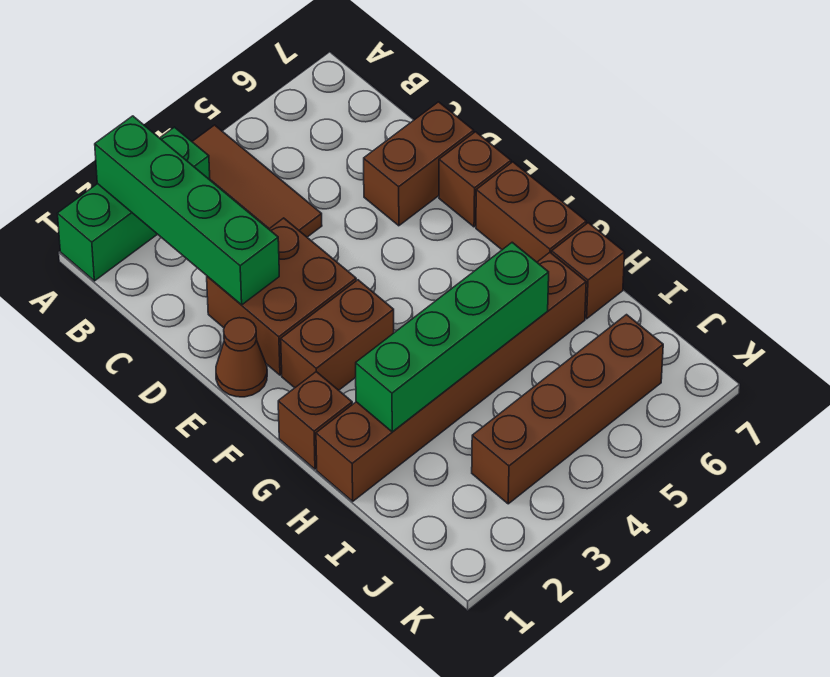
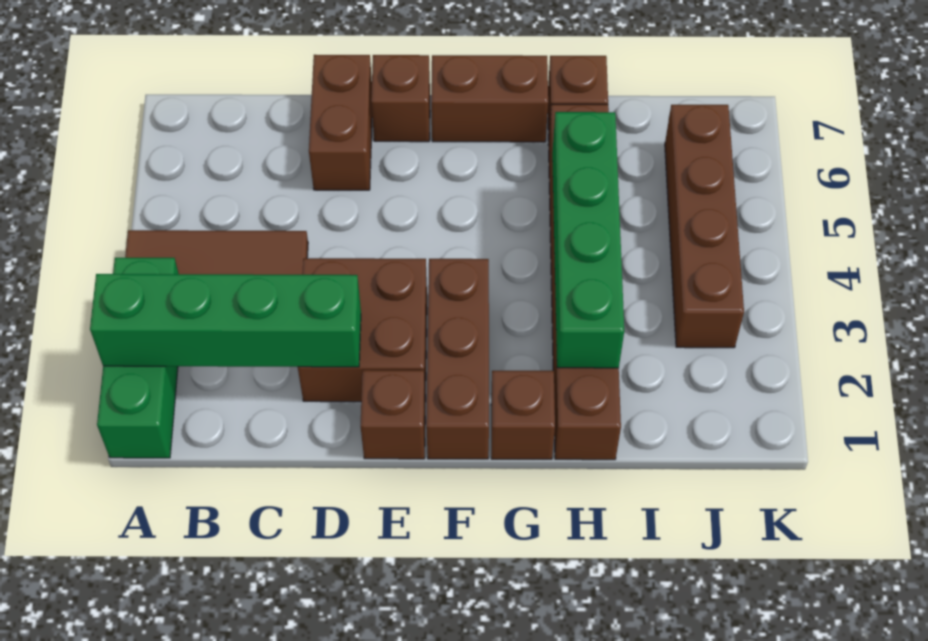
brown 1x1 cone [216,318,267,397] -> brown 1x1 brick [361,370,425,459]
brown 1x2 brick [281,280,394,390] -> brown 1x3 brick [426,259,489,459]

